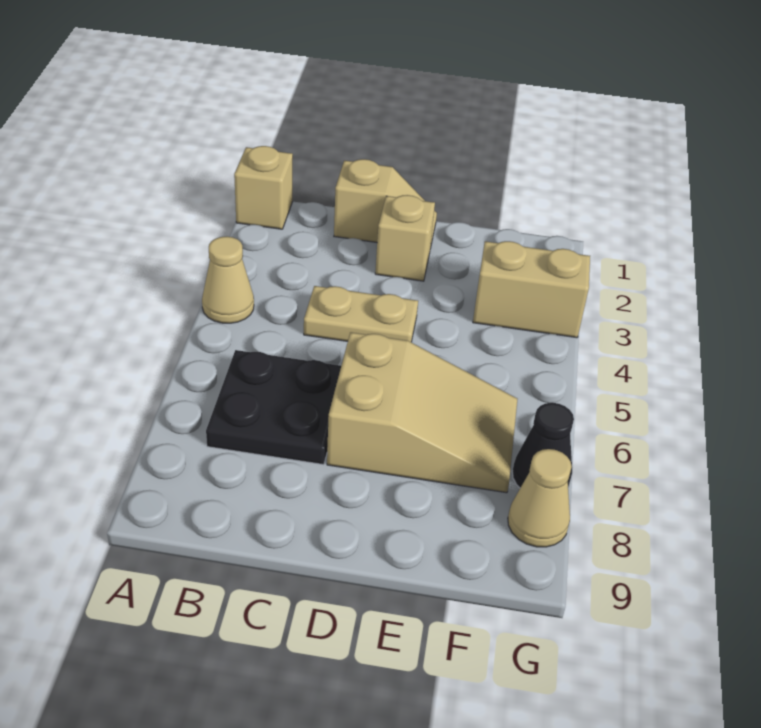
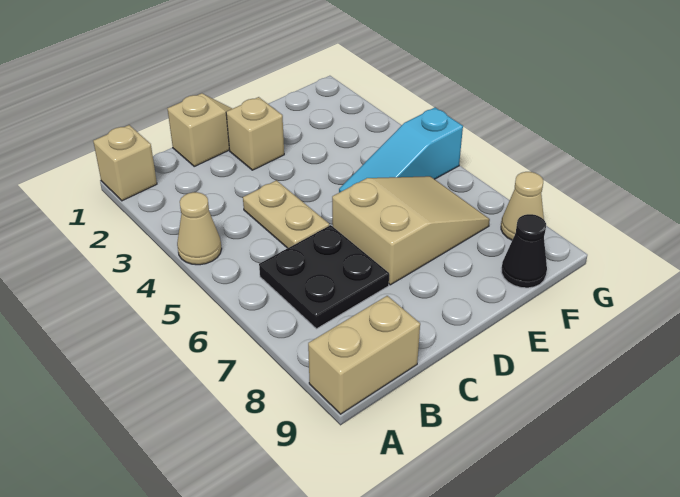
tan 1x2 plate [304,286,418,342] -> tan 1x2 plate turned to [243,180,329,248]
none -> cyan 1x3 slope [339,108,463,193]
tan 1x2 brick [473,241,590,338] -> tan 1x2 brick moved to [308,296,420,414]
black 1x1 cone [512,403,574,488] -> black 1x1 cone moved to [502,214,547,288]

